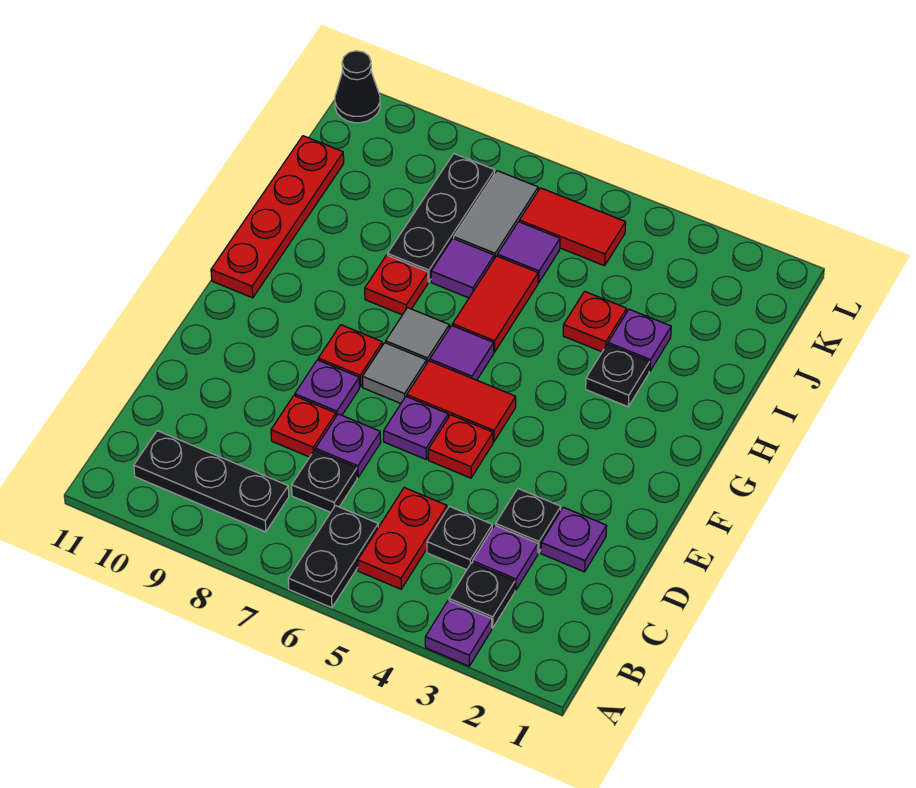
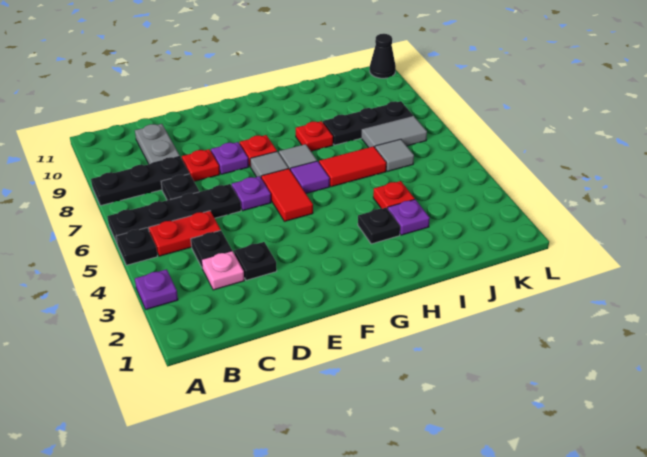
black 1x2 plate [288,506,378,608] -> black 1x4 plate [107,184,241,243]
black 1x1 plate [449,563,515,628] -> black 1x1 plate moved to [116,228,157,265]
black 1x3 plate [134,431,289,532] -> black 1x3 plate turned to [91,157,189,206]
purple 1x1 plate [473,525,538,590] -> pink 1x1 plate [202,251,244,290]
none -> grey 1x2 plate [135,124,180,164]
purple 1x1 plate [541,507,607,572] -> none
purple 1x1 plate [315,414,381,477] -> none
red 1x1 plate [428,415,493,478] -> none
red 1x4 plate [211,136,344,298] -> none
purple 1x1 tile [431,239,494,298] -> none
purple 1x1 tile [497,222,560,283] -> grey 1x1 tile [375,139,414,171]
red 1x2 tile [519,188,626,266] -> none

